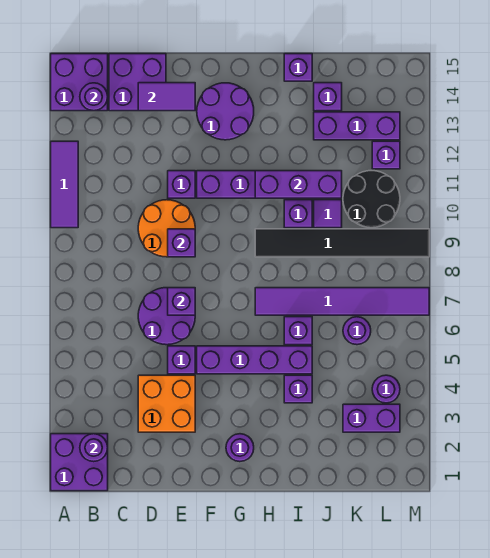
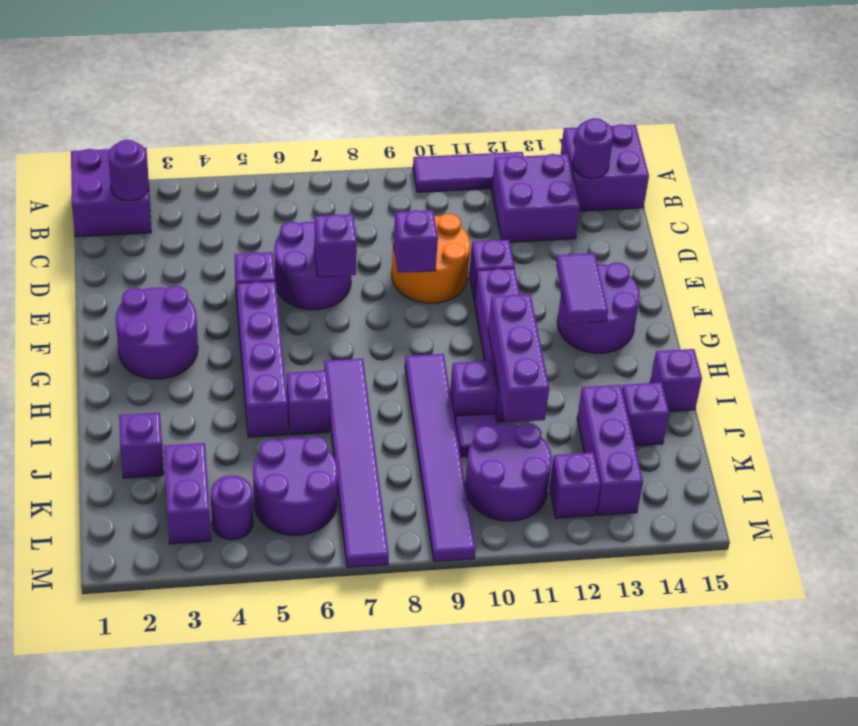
purple 2x2 brick [109,54,166,111] -> purple 2x2 brick moved to [492,154,580,242]
orange 2x2 brick [138,375,195,432] -> none
purple 1x2 tile [138,83,195,111] -> purple 1x2 tile moved to [556,253,608,323]
purple 1x1 round brick [226,434,254,462] -> purple 2x2 round brick [116,286,198,379]
black 1x6 tile [255,229,429,257] -> purple 1x6 tile [405,354,476,562]
purple 1x1 brick [284,375,312,403] -> purple 1x1 brick moved to [119,412,164,478]
purple 1x1 round brick [343,317,371,345] -> purple 2x2 round brick [253,436,338,535]
black 2x2 round brick [343,171,400,228] -> purple 2x2 round brick [465,423,552,521]

